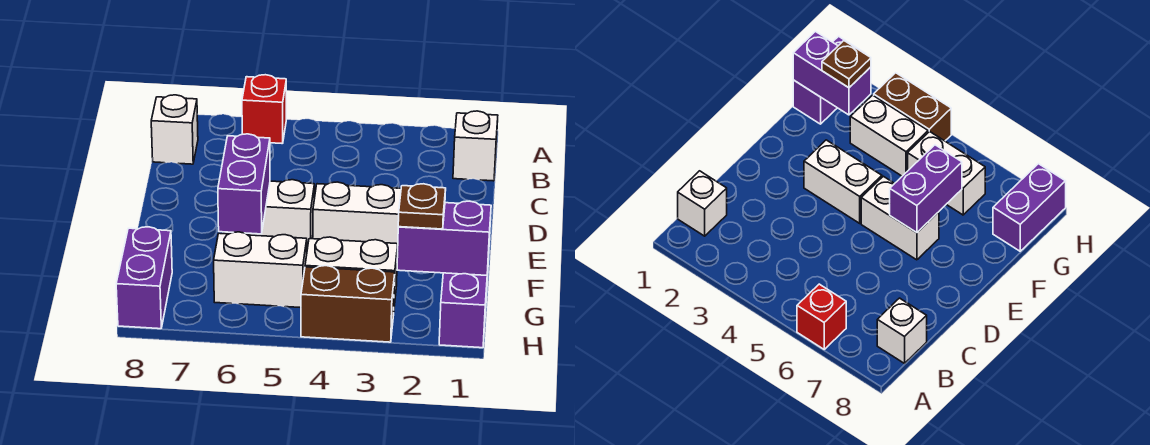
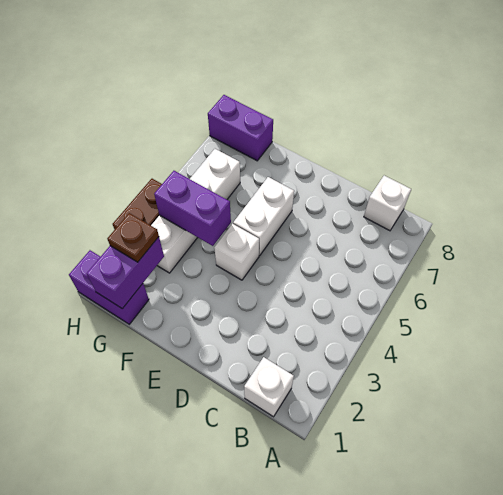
red 1x1 brick [242,75,286,144] -> none
white 1x2 brick [313,182,401,256] -> white 1x1 brick [214,224,259,280]
purple 1x2 brick [218,134,270,234] -> purple 1x2 brick moved to [154,171,231,246]

